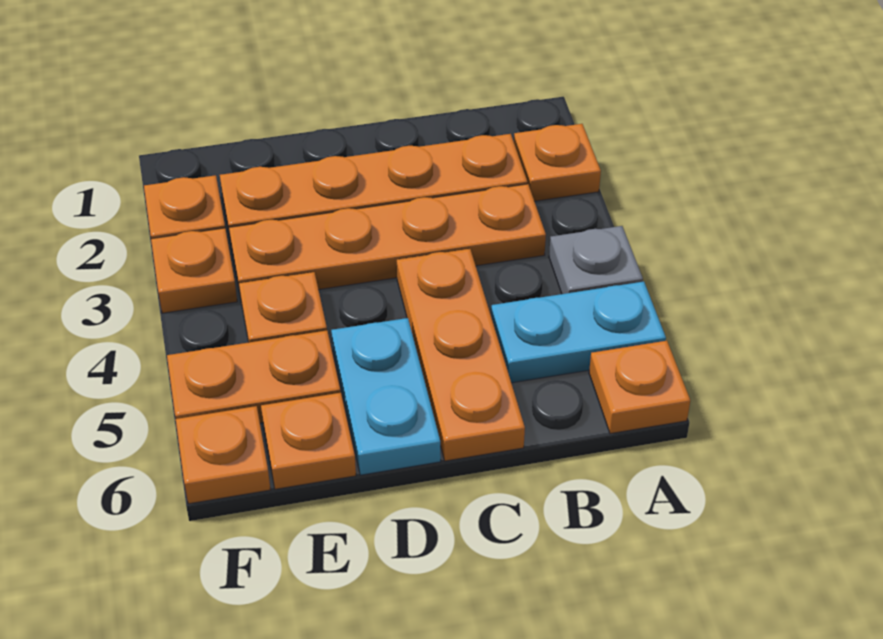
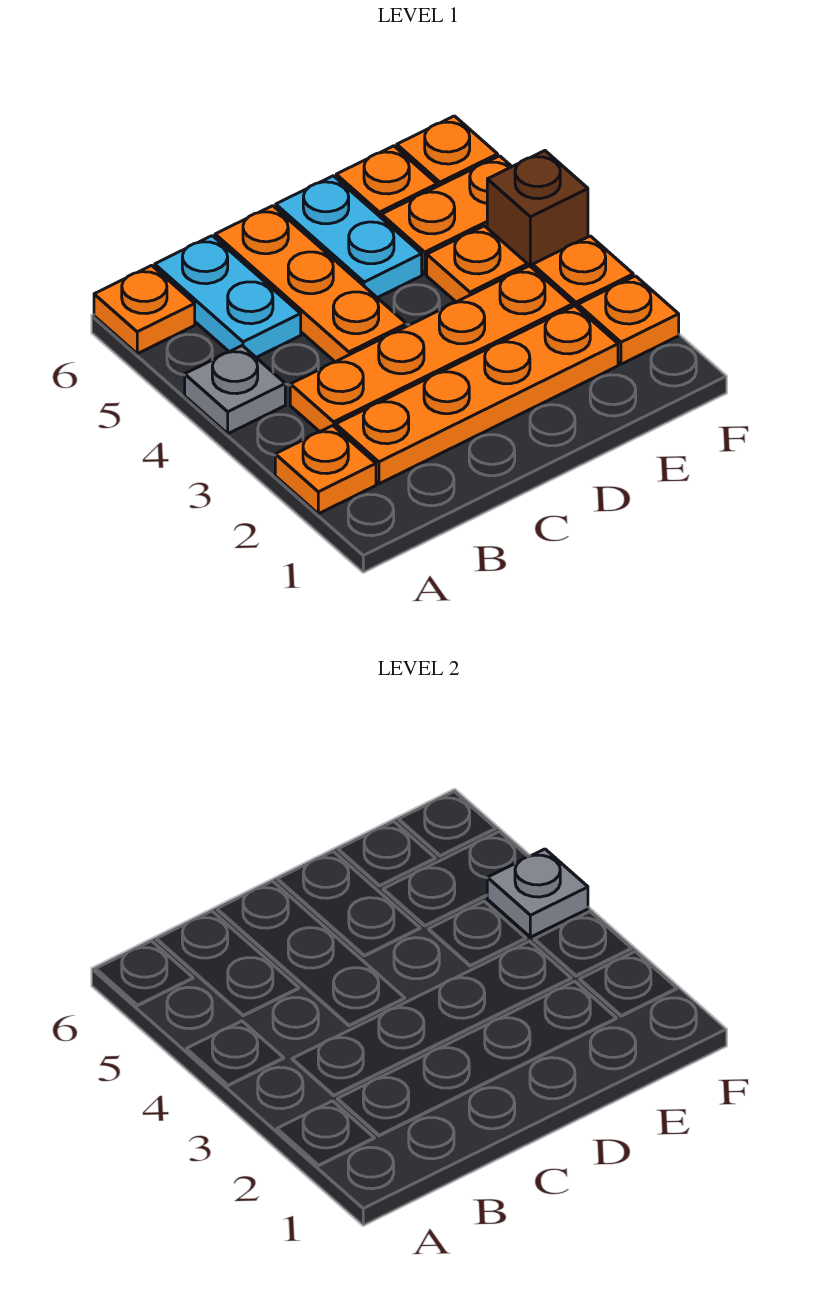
cyan 1x2 plate [491,282,666,383] -> cyan 1x2 plate turned to [155,236,301,357]
none -> brown 1x1 brick [487,151,588,268]
none -> grey 1x1 plate [487,849,588,937]

